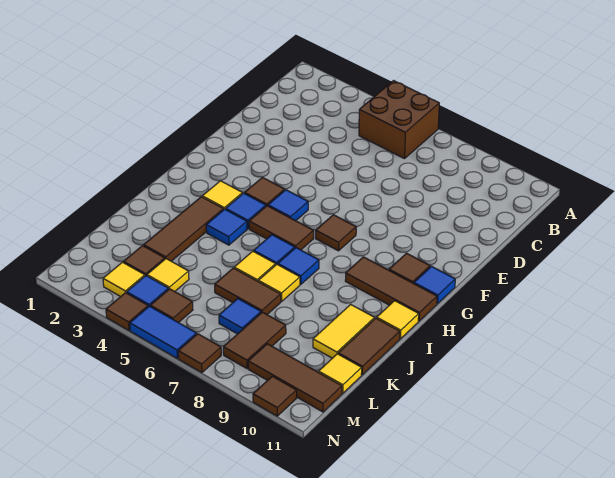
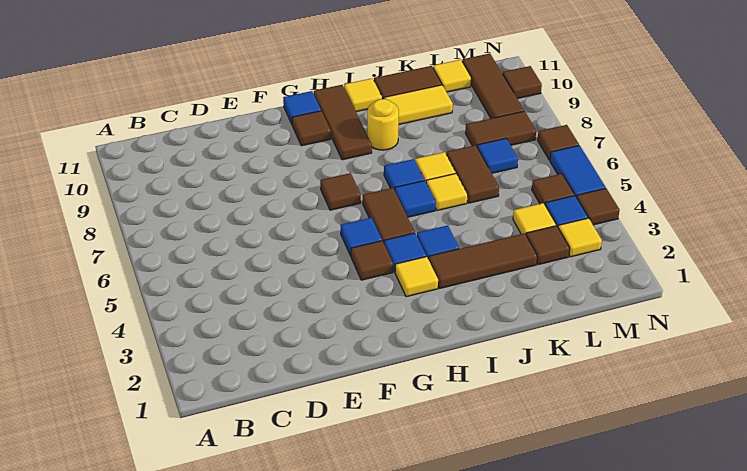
brown 2x2 brick [359,81,439,159] -> none
none -> yellow 1x1 round brick [367,99,399,150]

